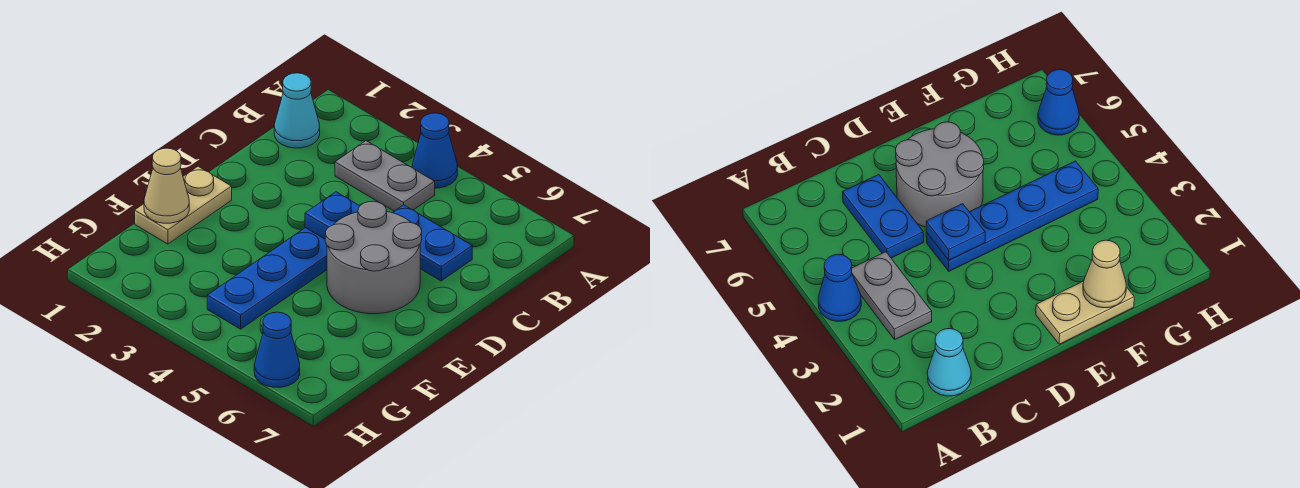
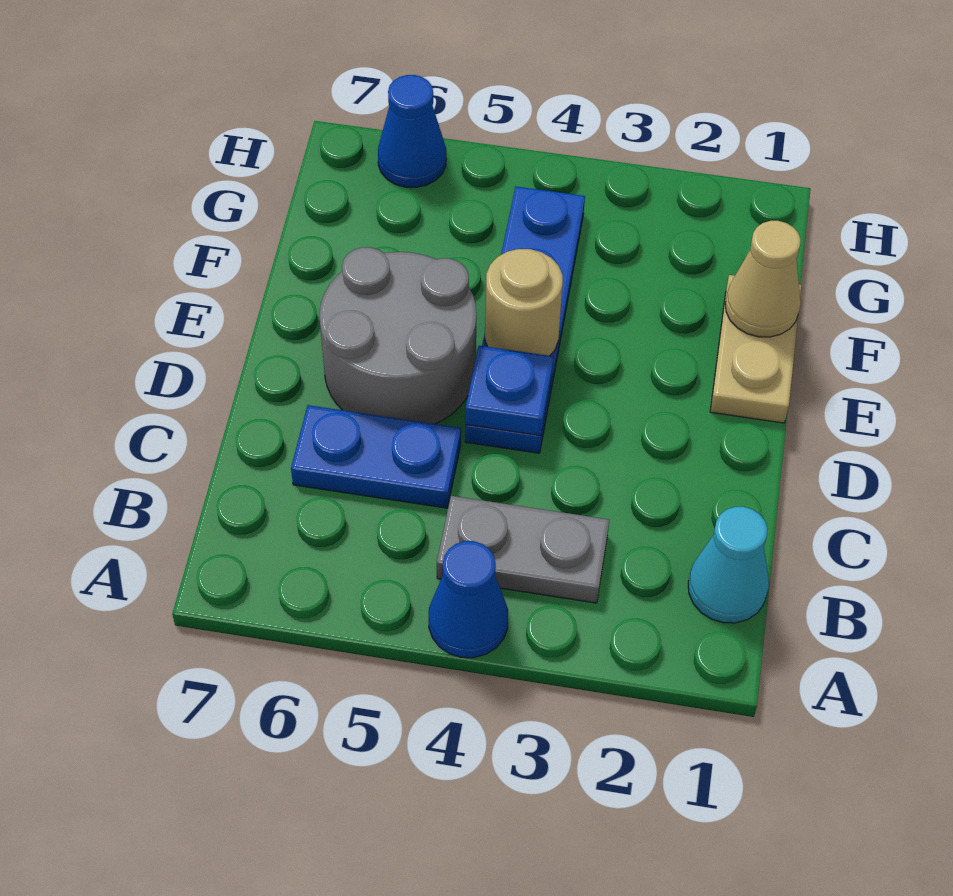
none -> tan 1x1 round brick [485,249,563,356]

